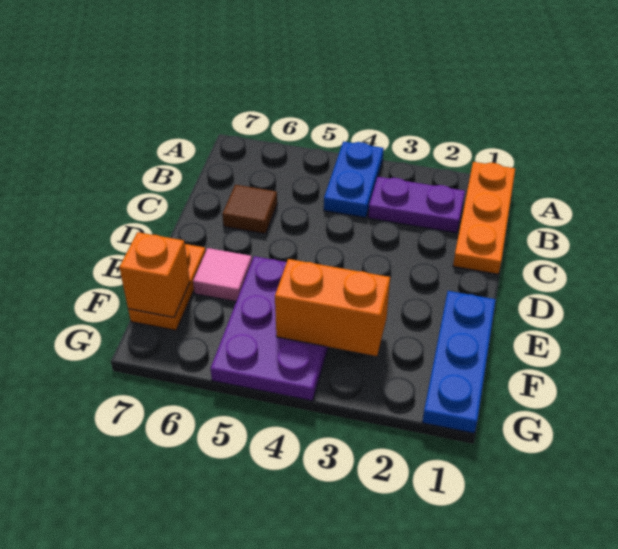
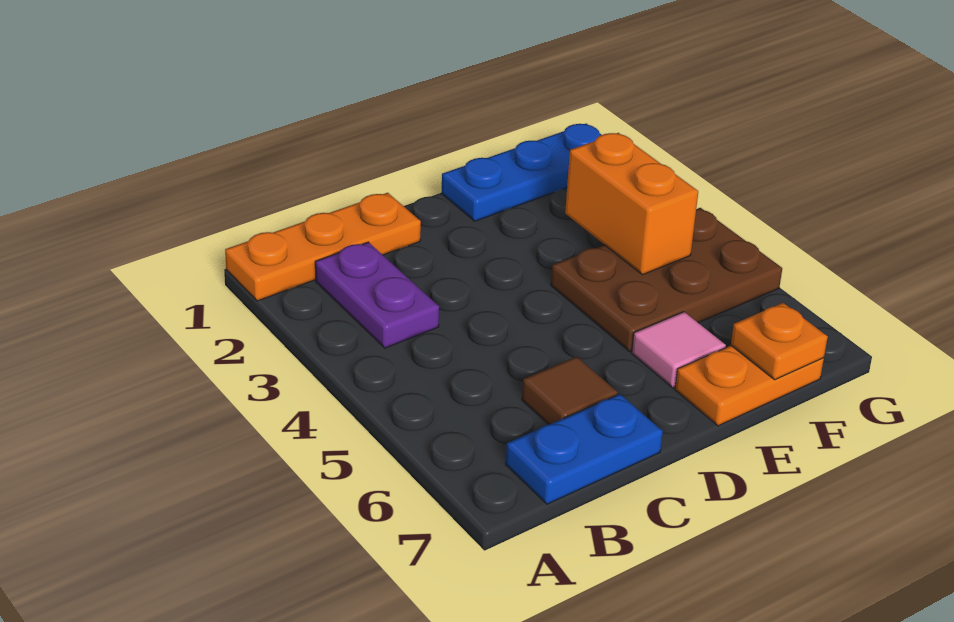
blue 1x2 plate [324,142,384,218] -> blue 1x2 plate moved to [506,394,663,504]
purple 2x3 plate [210,256,328,401] -> brown 2x3 plate [551,208,782,351]
orange 1x1 brick [119,232,190,317] -> orange 1x1 plate [731,303,828,380]

